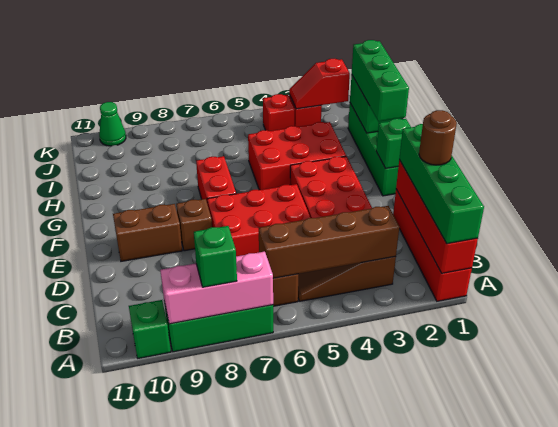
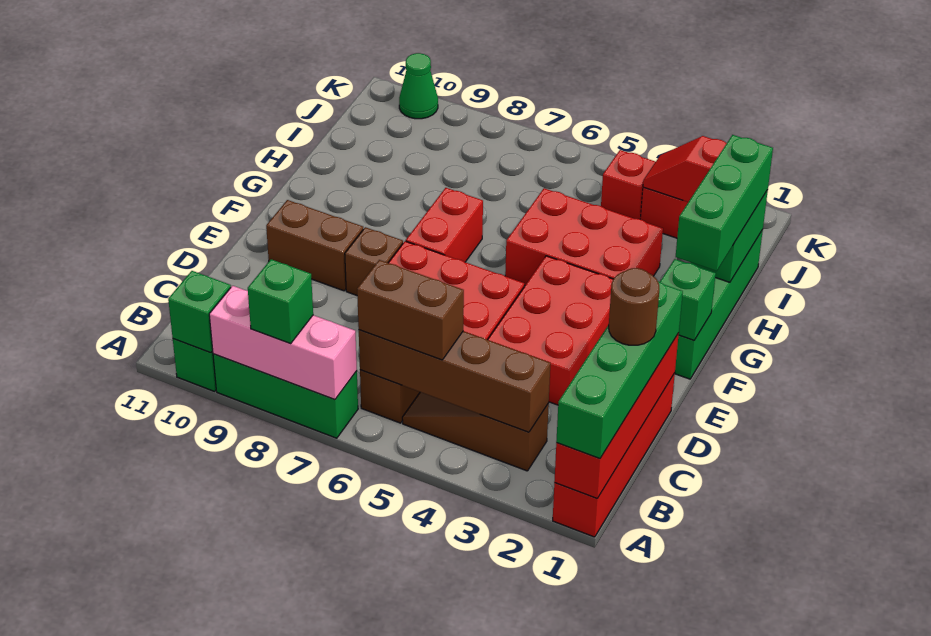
none -> green 1x1 brick [168,271,231,353]
none -> brown 1x2 brick [357,260,464,360]

